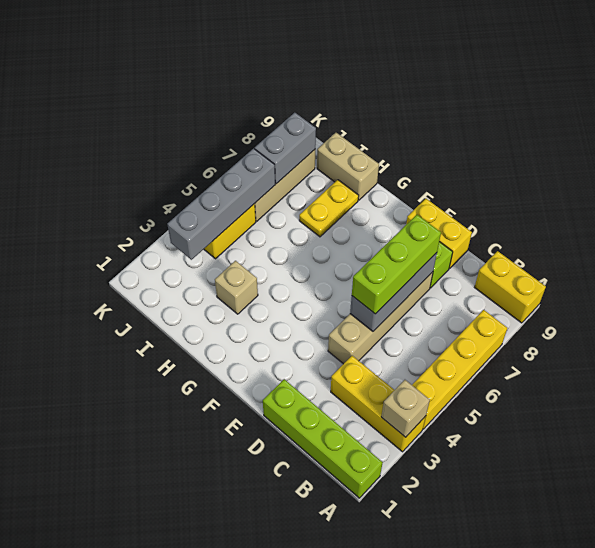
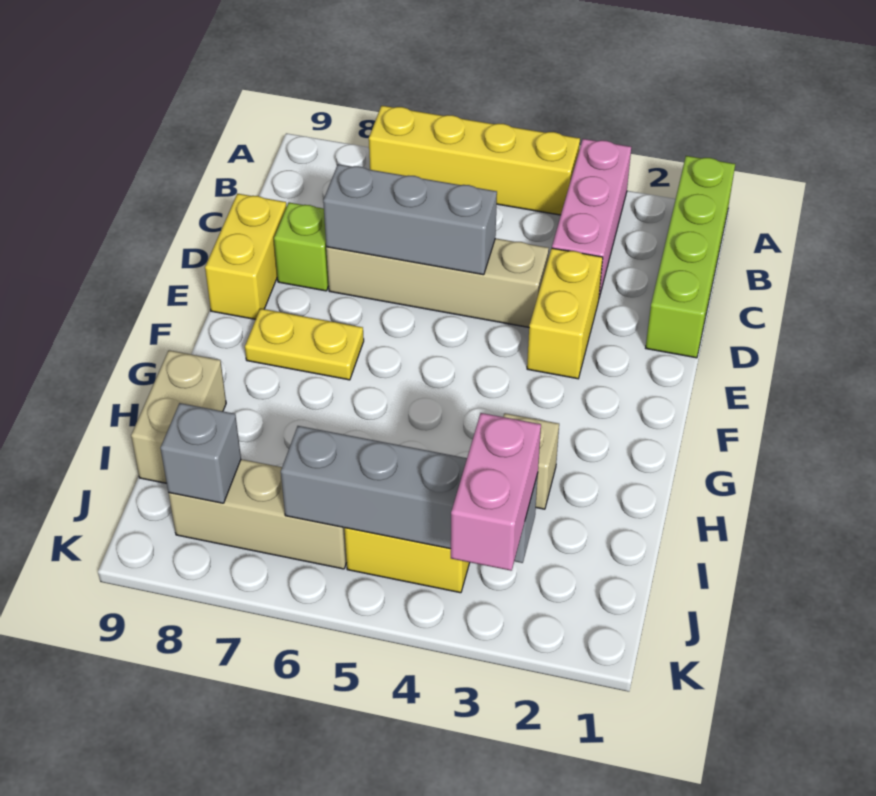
yellow 1x3 brick [331,356,426,452] -> pink 1x3 brick [552,139,631,297]
tan 1x1 brick [381,380,430,437] -> none
yellow 1x2 brick [474,251,546,323] -> yellow 1x2 brick moved to [527,248,603,379]
lime 1x3 brick [352,215,441,314] -> none
yellow 1x2 plate [299,180,359,237] -> yellow 1x2 plate moved to [245,309,364,380]
none -> pink 1x2 brick [451,413,541,571]
grey 1x2 brick [255,113,316,184] -> grey 1x1 brick [160,403,241,503]

